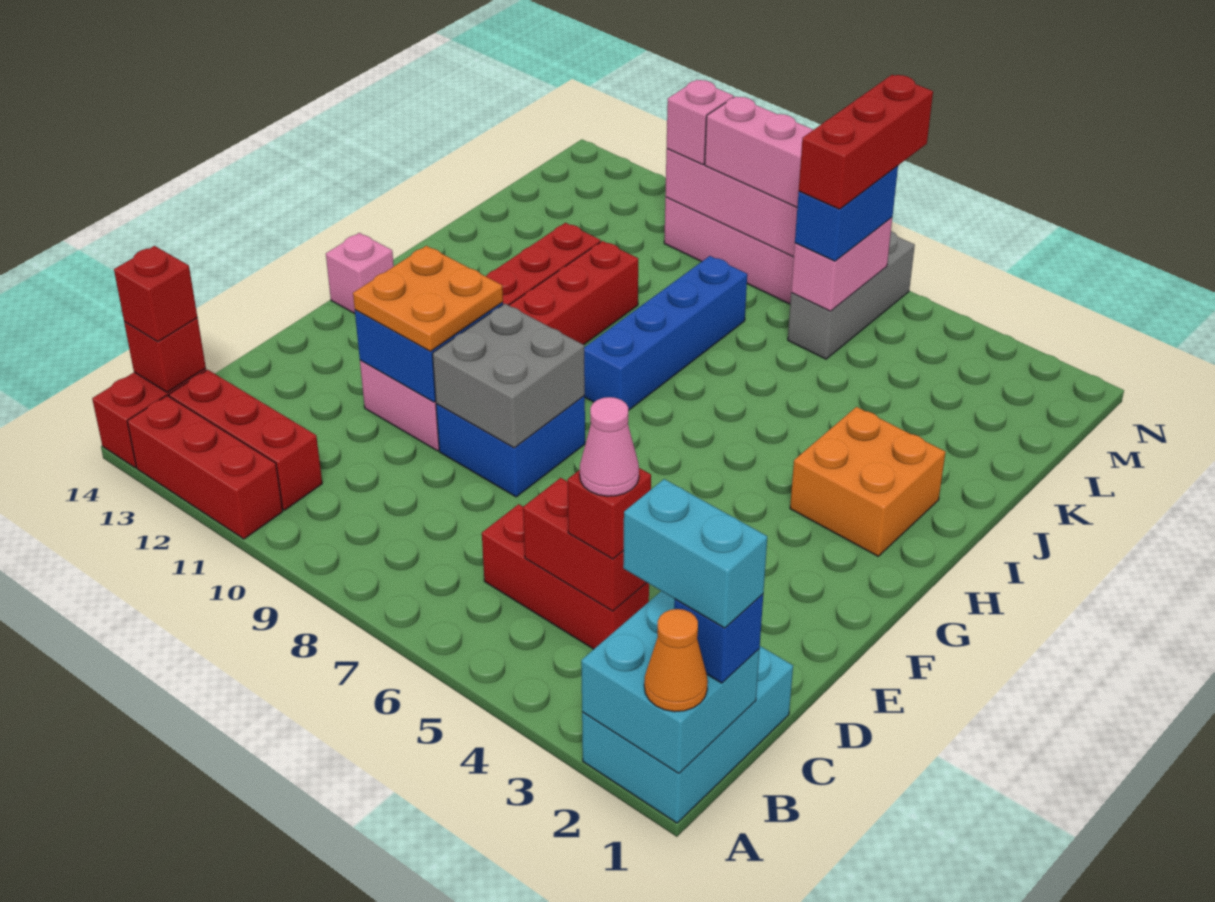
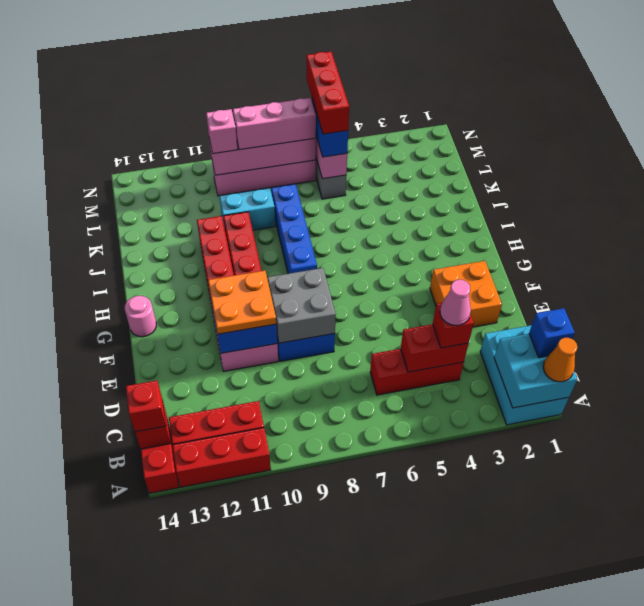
cyan 1x2 brick [623,479,767,628] -> cyan 1x2 brick moved to [219,188,276,230]
pink 1x1 brick [326,233,394,314] -> pink 1x1 round brick [125,296,156,337]
orange 2x2 brick [790,407,945,556] -> orange 2x2 brick moved to [430,261,502,327]

